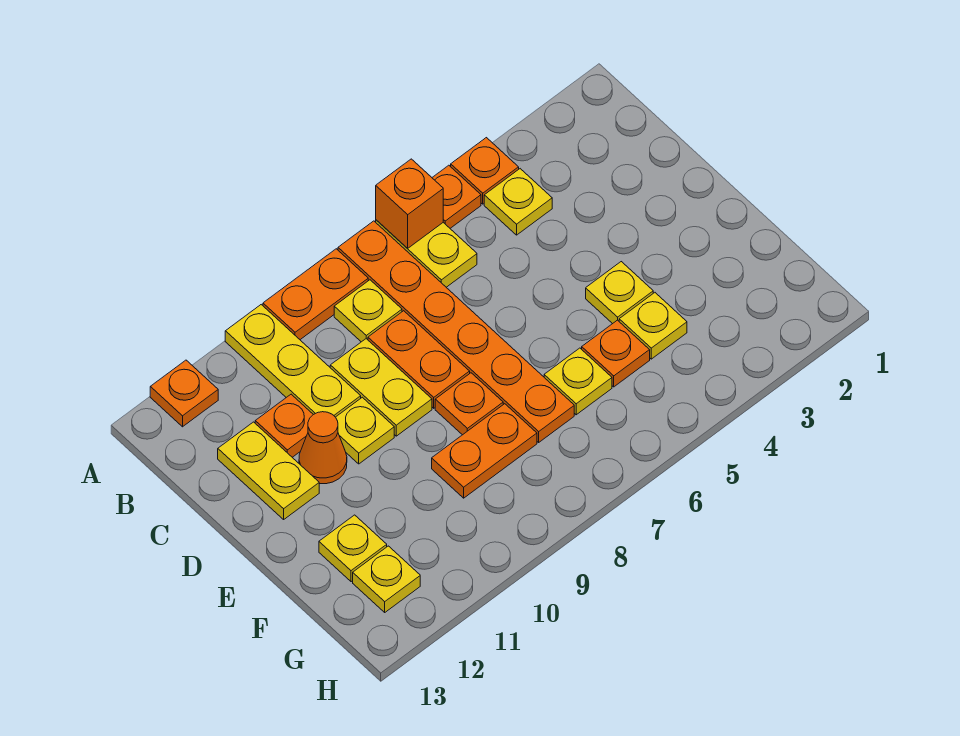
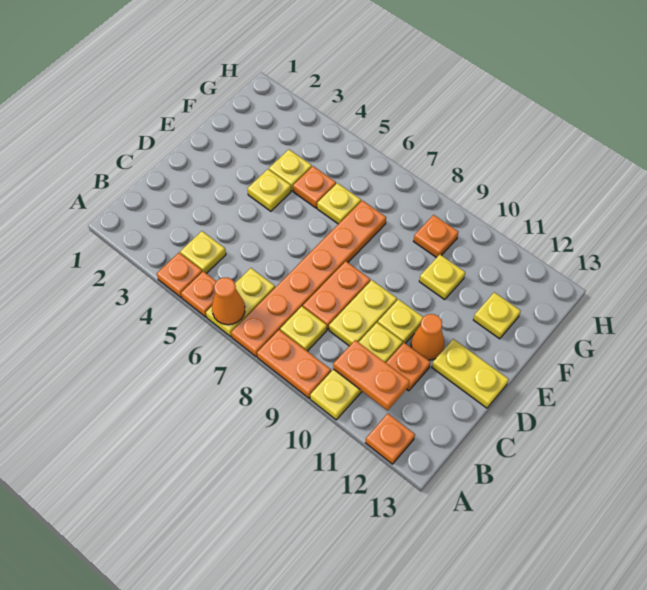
orange 1x1 brick [376,159,443,248] -> orange 1x1 cone [212,278,245,325]
yellow 1x2 plate [218,422,319,519] -> yellow 1x2 plate turned to [432,339,509,408]
orange 1x1 plate [435,373,503,435] -> orange 1x1 plate moved to [414,215,458,258]
orange 1x2 plate [432,404,537,498] -> orange 1x2 plate moved to [333,340,410,410]
yellow 1x1 plate [353,546,420,612] -> yellow 1x1 plate moved to [419,255,465,300]

